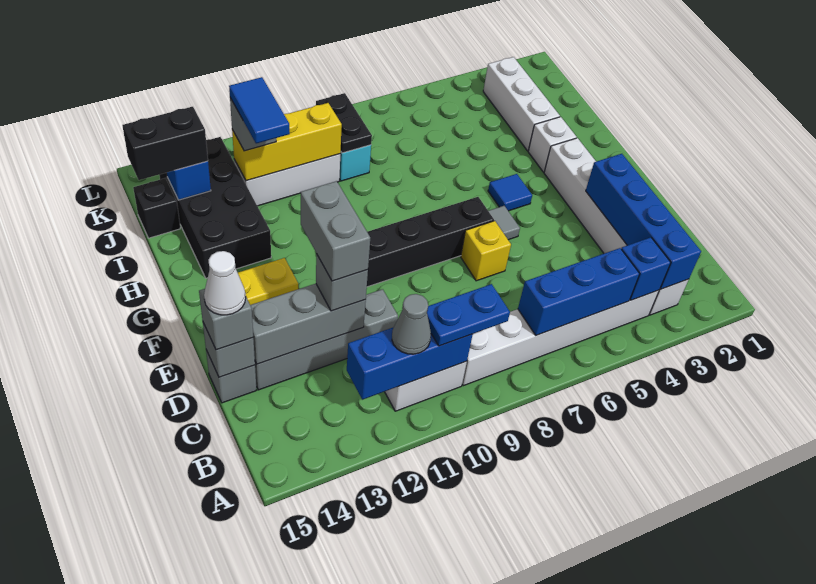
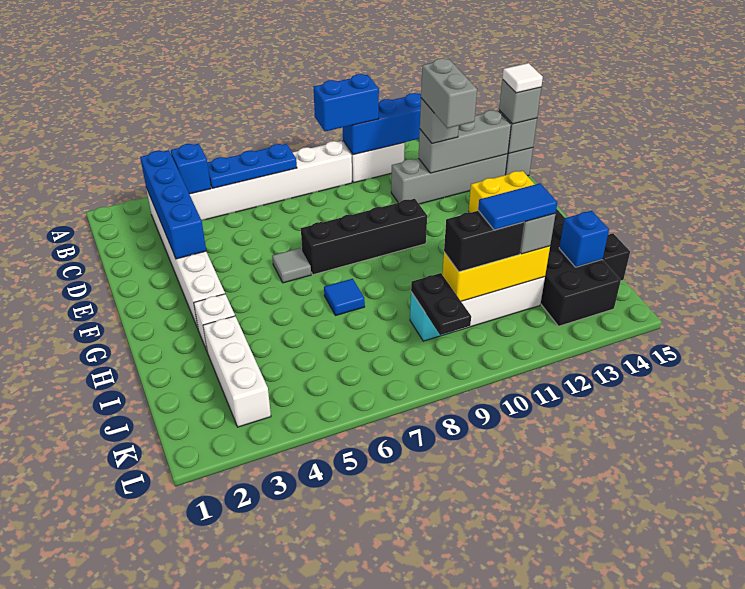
blue 1x3 brick [518,248,640,335] -> blue 1x3 plate [207,144,297,188]
blue 1x2 plate [427,284,510,346] -> blue 1x2 brick [313,74,379,131]
grey 1x1 cone [392,294,431,354] -> none
white 1x1 cone [204,251,246,315] -> white 1x1 tile [502,63,543,93]
yellow 1x1 brick [461,221,511,281] -> none
blue 1x1 tile [488,174,532,211] -> blue 1x1 tile moved to [324,279,365,315]
blue 1x2 tile [229,77,290,143] -> blue 1x2 tile turned to [478,183,557,230]
black 1x2 brick [122,107,208,180] -> black 1x2 brick moved to [444,211,524,272]

